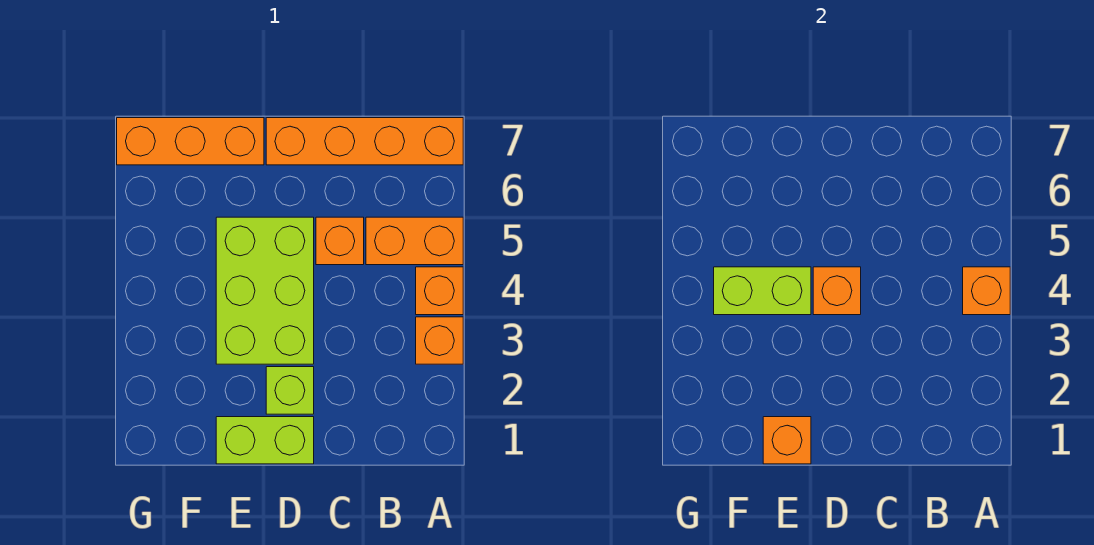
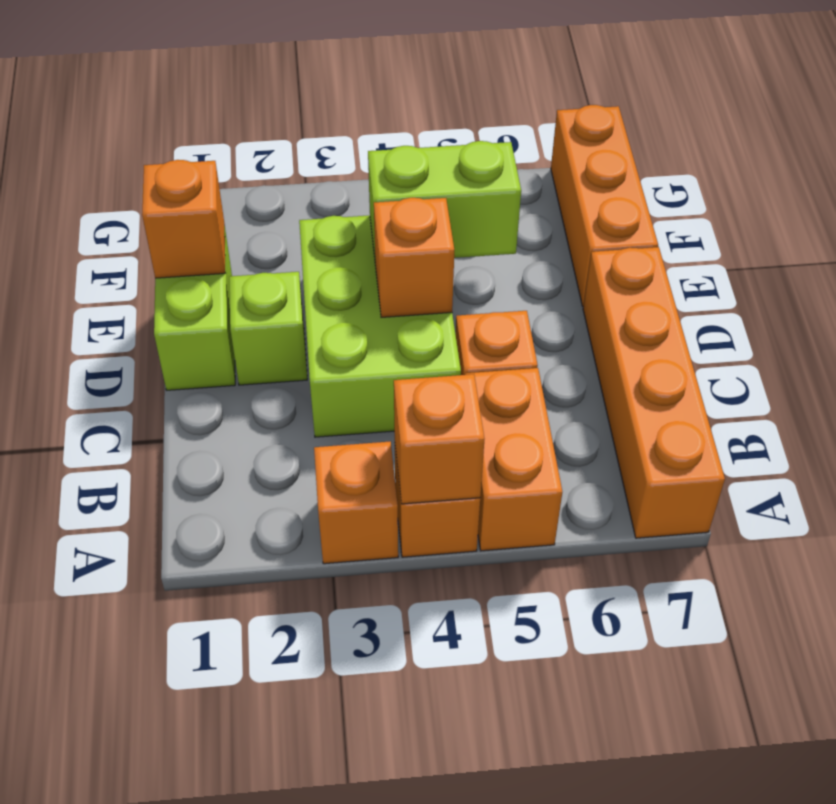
lime 2x3 brick [216,217,314,364] -> lime 2x3 brick turned to [299,215,461,437]
lime 1x2 brick [714,267,811,315] -> lime 1x2 brick turned to [368,141,521,258]

